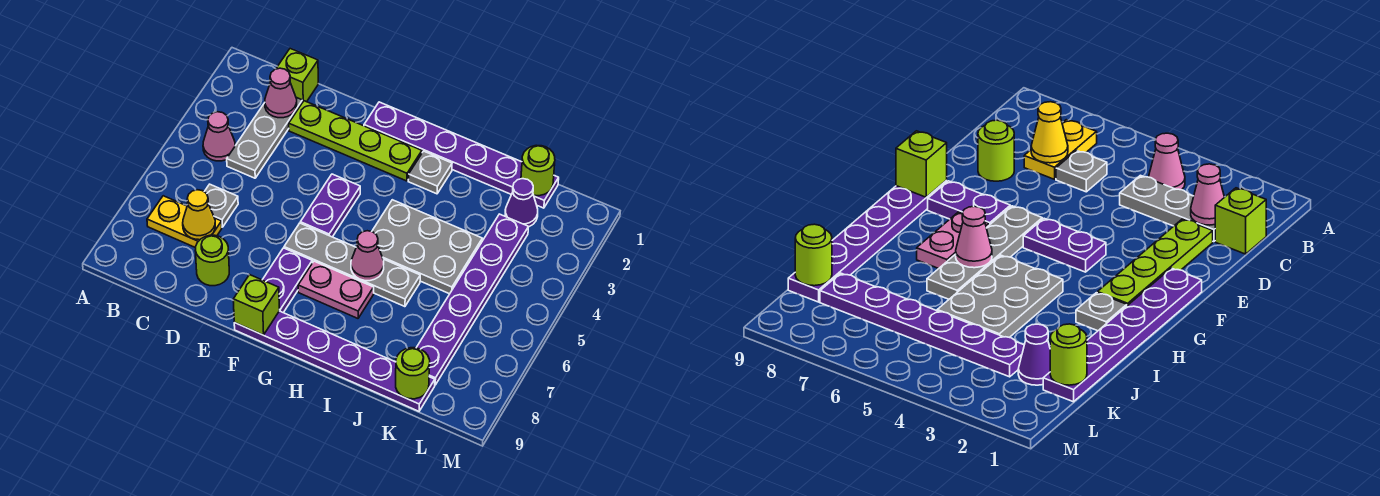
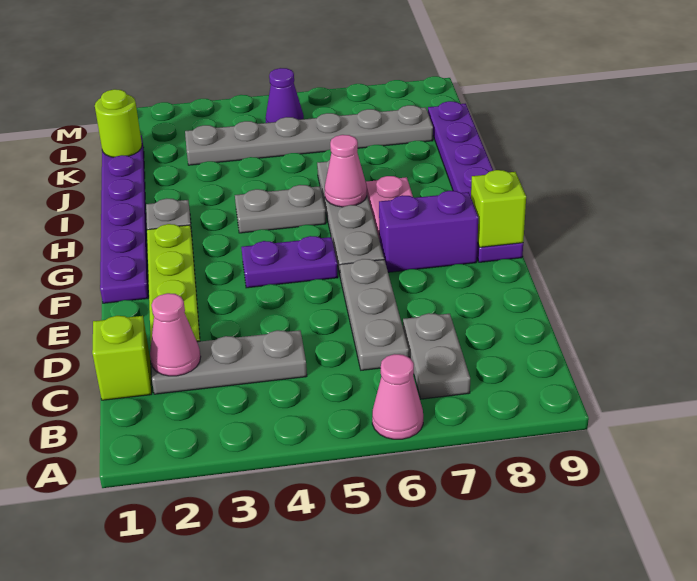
pink 1x1 cone [203,112,235,161] -> pink 1x1 cone moved to [372,354,423,439]
yellow 1x2 plate [147,196,222,248] -> grey 1x2 plate [403,313,470,399]
grey 1x1 plate [204,184,238,227] -> grey 1x3 plate [340,259,409,370]
yellow 1x1 cone [183,190,215,240] -> none
lime 1x1 round brick [195,235,229,286] -> none
purple 1x2 plate [263,248,312,313] -> purple 1x2 brick [379,191,478,272]
grey 2x3 plate [372,200,482,294] -> grey 1x2 plate [235,185,326,233]
purple 1x1 cone [505,179,538,227] -> purple 1x1 cone moved to [265,68,304,123]
purple 1x6 plate [416,214,528,385] -> grey 1x6 plate [185,105,433,165]
lime 1x1 round brick [396,348,430,399] -> none

